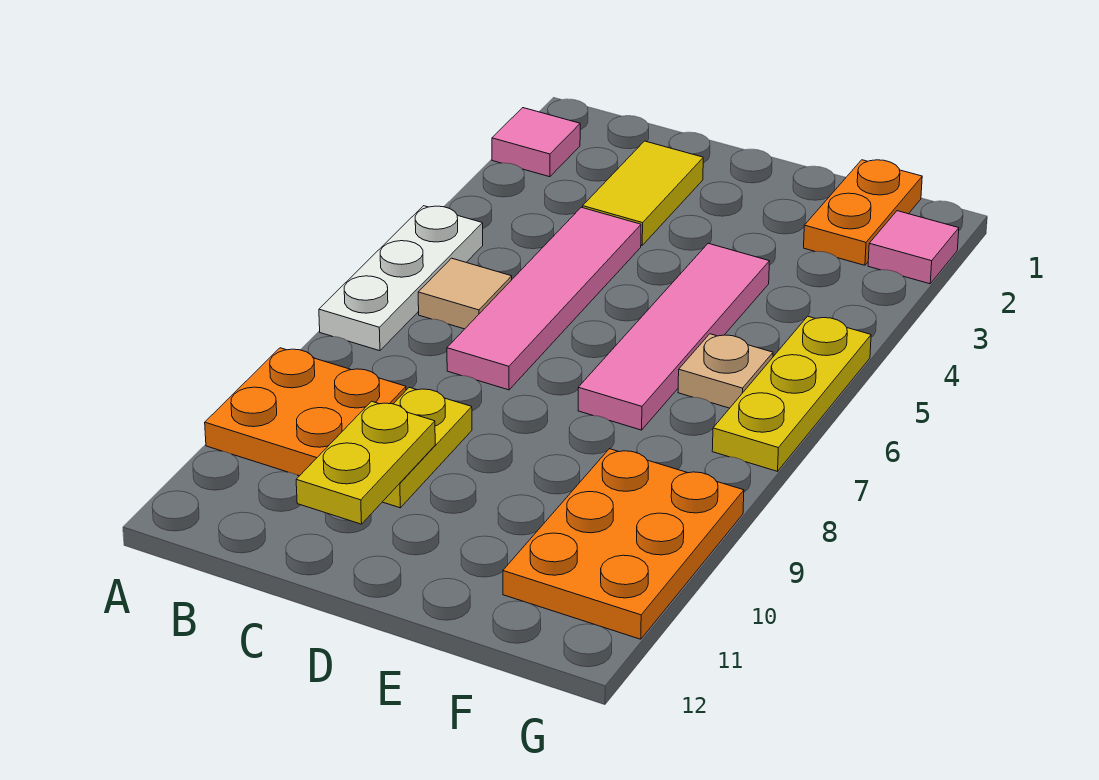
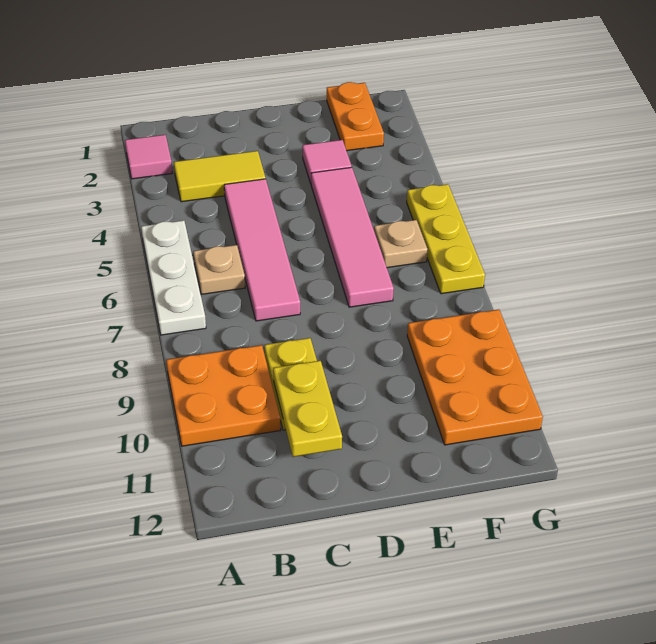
tan 1x1 tile [418,258,512,329] -> tan 1x1 plate [193,245,245,294]
yellow 1x2 tile [583,141,703,245] -> yellow 1x2 tile turned to [174,151,265,202]
pink 1x1 tile [868,211,959,284] -> pink 1x1 tile moved to [302,140,352,183]

